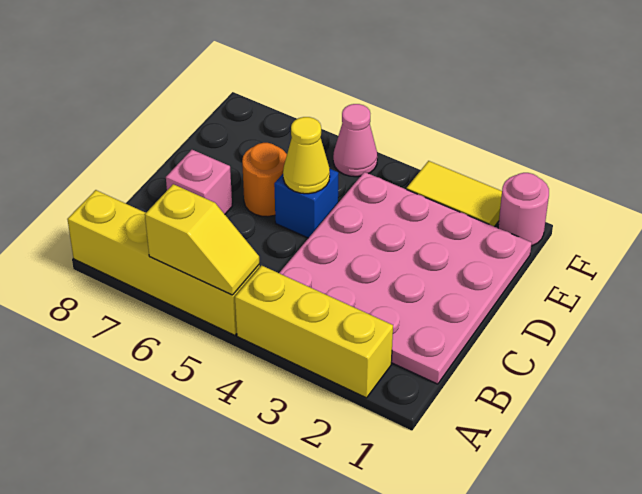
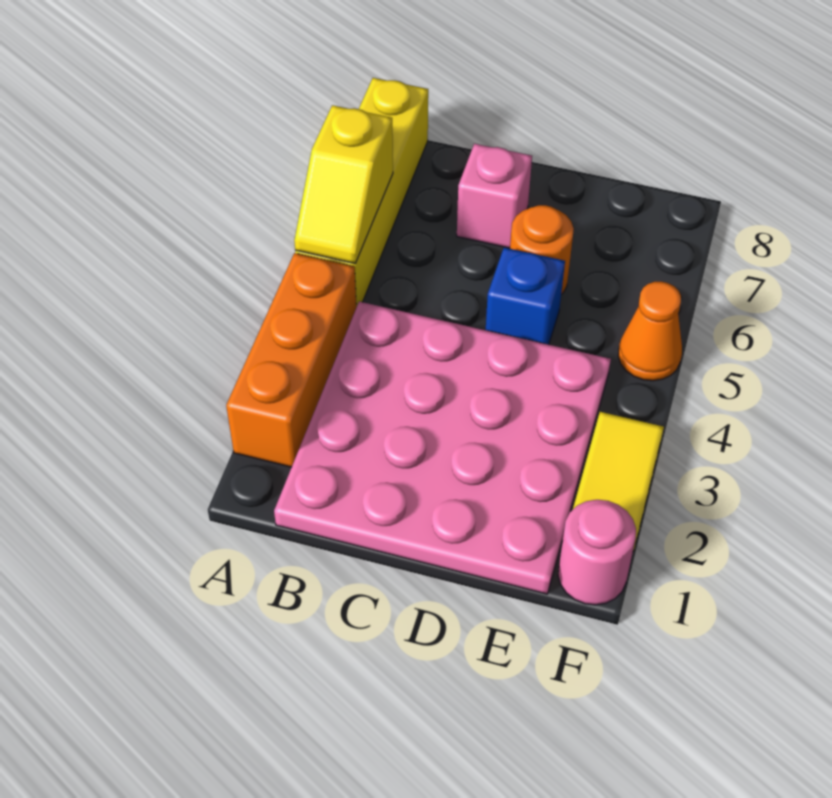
yellow 1x3 brick [235,265,393,398] -> orange 1x3 brick [226,253,356,467]
yellow 1x1 cone [283,117,330,194] -> none
pink 1x1 cone [333,104,377,177] -> orange 1x1 cone [618,282,682,381]

